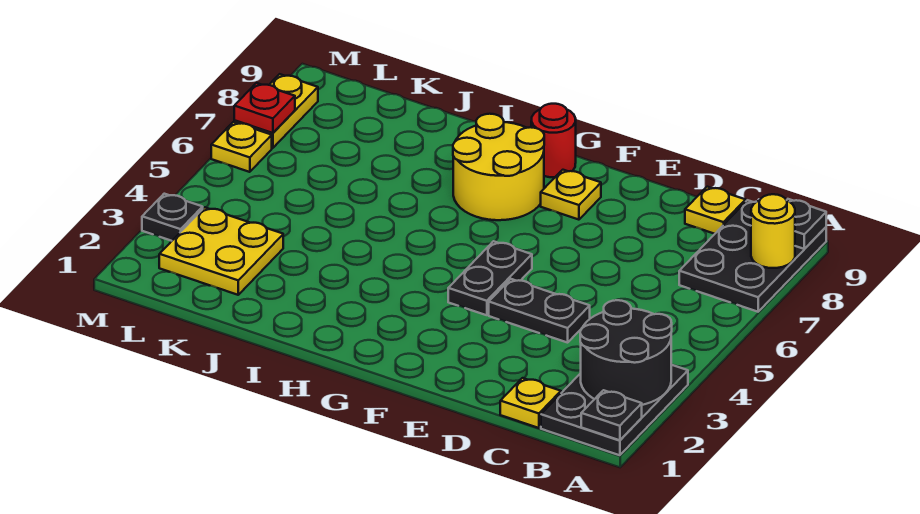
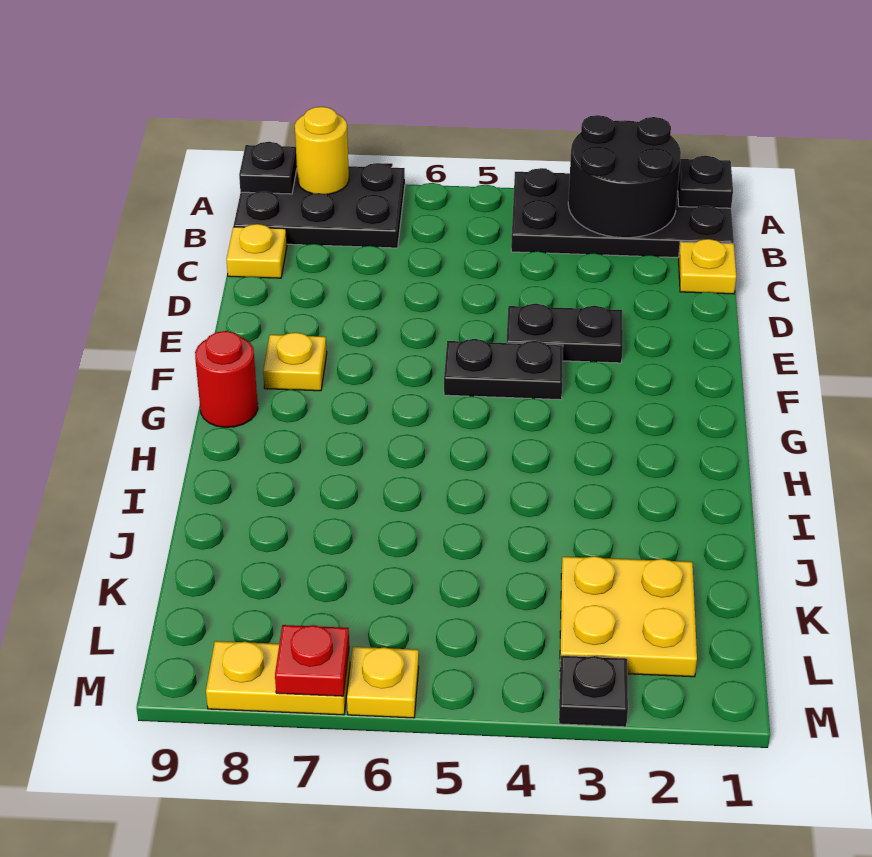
black 2x3 plate [541,365,688,455] -> black 2x4 plate [511,168,734,258]
black 1x2 plate [489,279,590,343] -> black 1x2 plate turned to [506,304,623,363]
yellow 2x2 round brick [453,114,544,220] -> none

